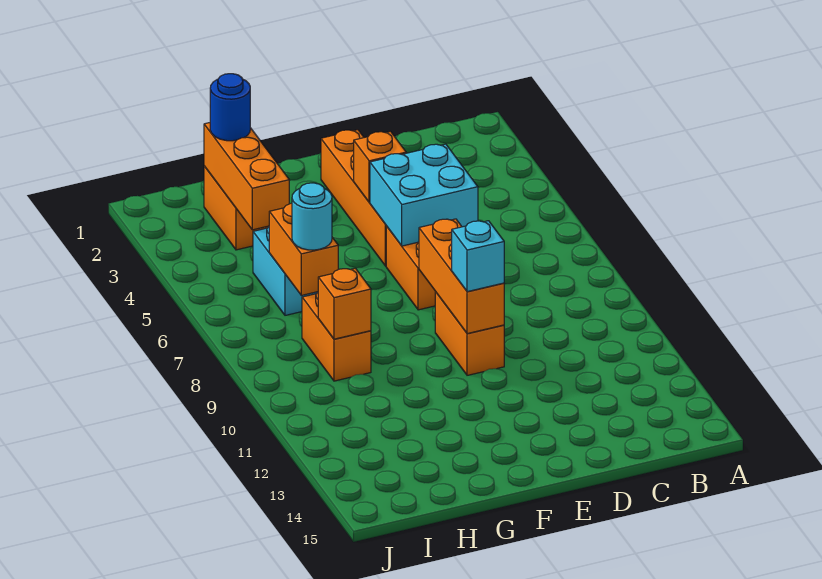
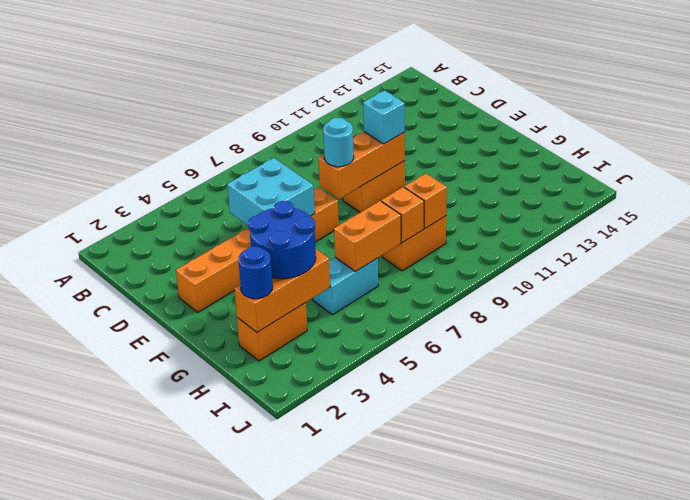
orange 1x1 brick [354,131,406,202] -> orange 1x1 brick moved to [381,187,424,243]
none -> blue 2x2 round brick [248,201,316,279]
cyan 1x1 round brick [292,183,332,250] -> cyan 1x1 round brick moved to [323,118,354,167]

